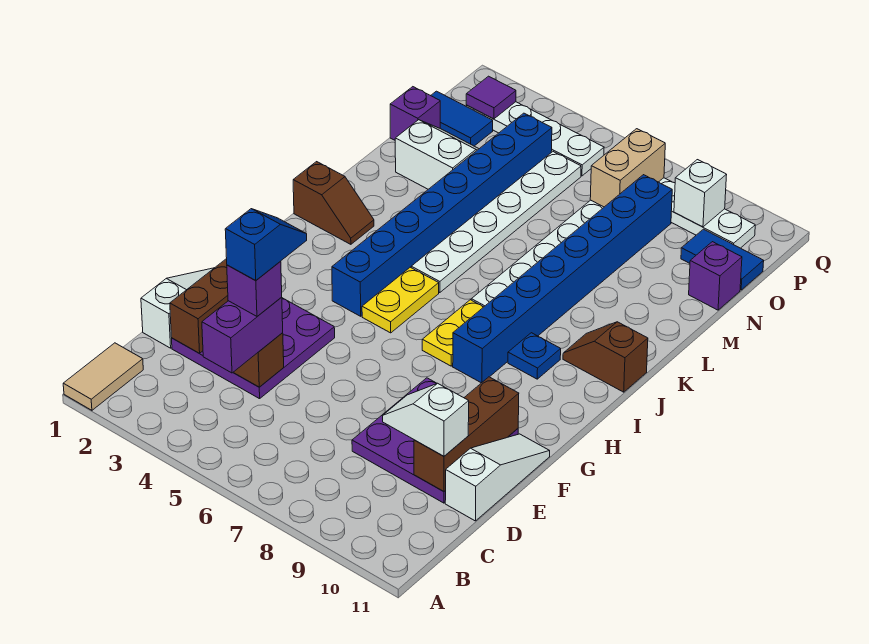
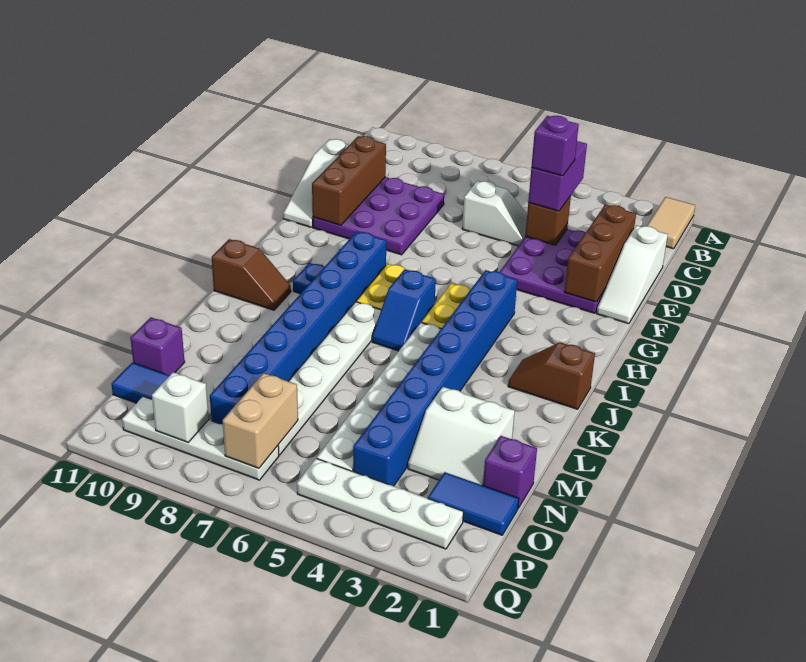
blue 1x2 slope [225,209,307,280] -> blue 1x2 slope moved to [372,269,436,351]
white 1x2 slope [383,383,469,456] -> white 1x2 slope moved to [462,181,527,246]
purple 1x1 tile [466,76,516,119] -> none

